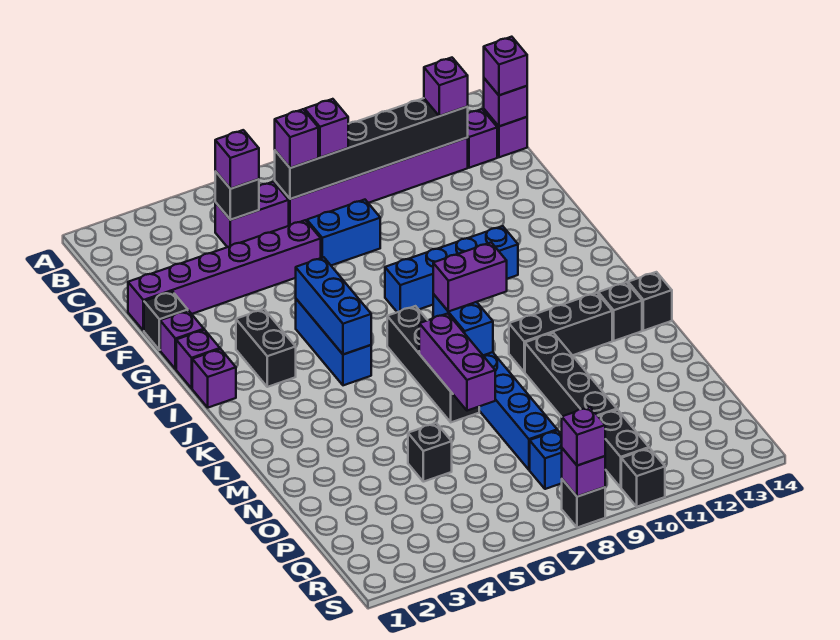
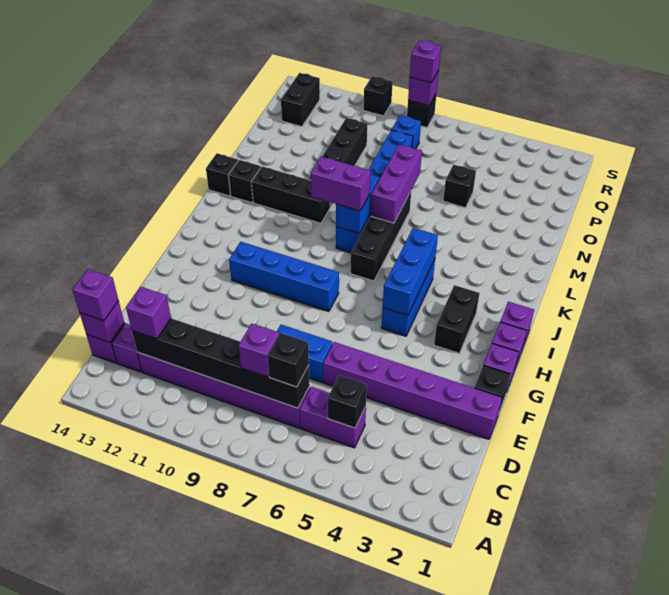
purple 1x1 brick [215,130,259,189] -> none
purple 1x1 brick [275,109,318,168] -> black 1x1 brick [268,333,309,387]
black 1x2 brick [598,410,649,487] -> black 1x2 brick moved to [281,73,320,127]

